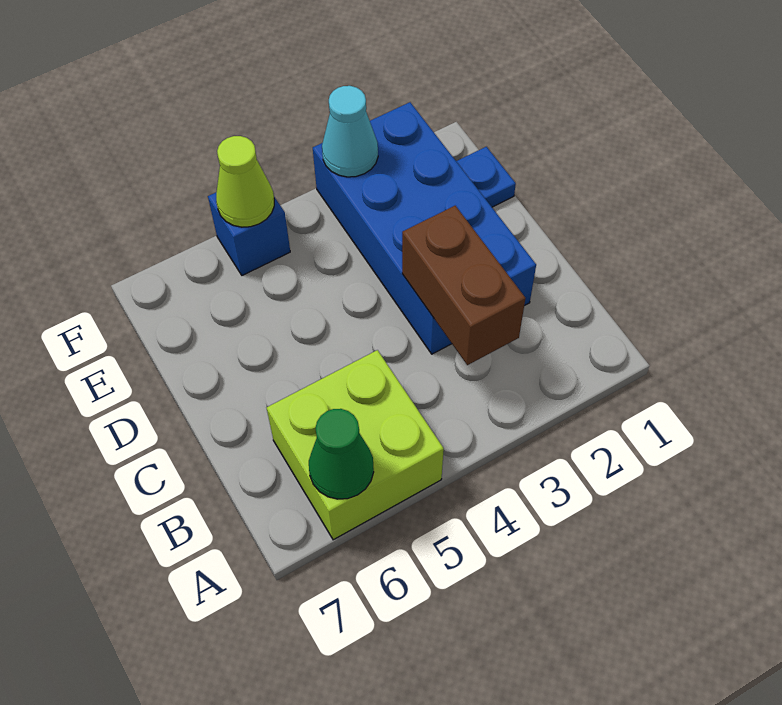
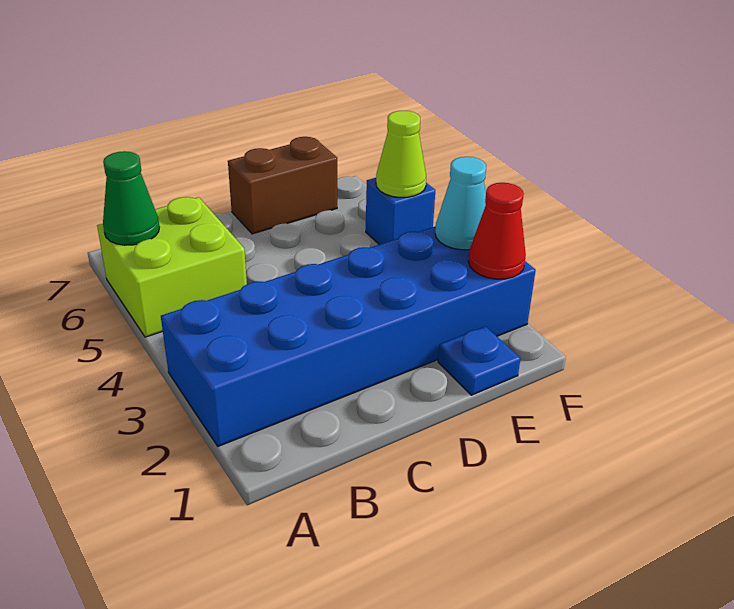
brown 1x2 brick [402,206,525,365] -> brown 1x2 brick moved to [228,137,337,234]
blue 2x4 brick [313,102,536,354] -> blue 2x6 brick [161,226,536,446]
none -> red 1x1 cone [468,183,526,279]

